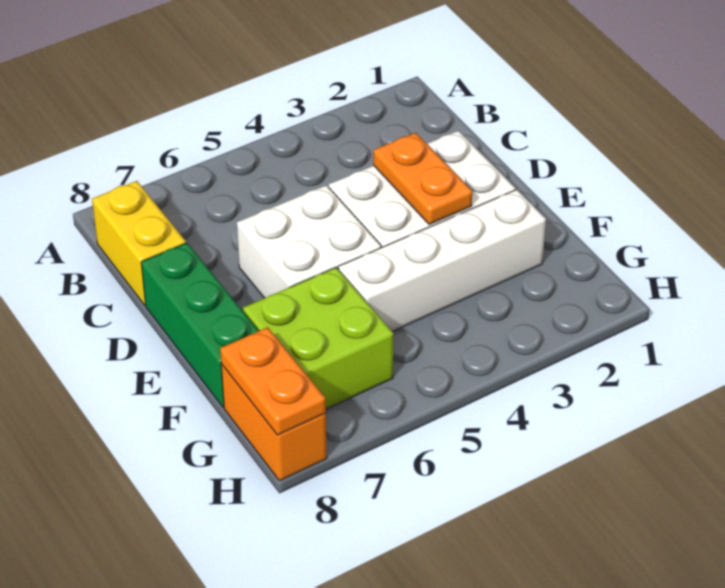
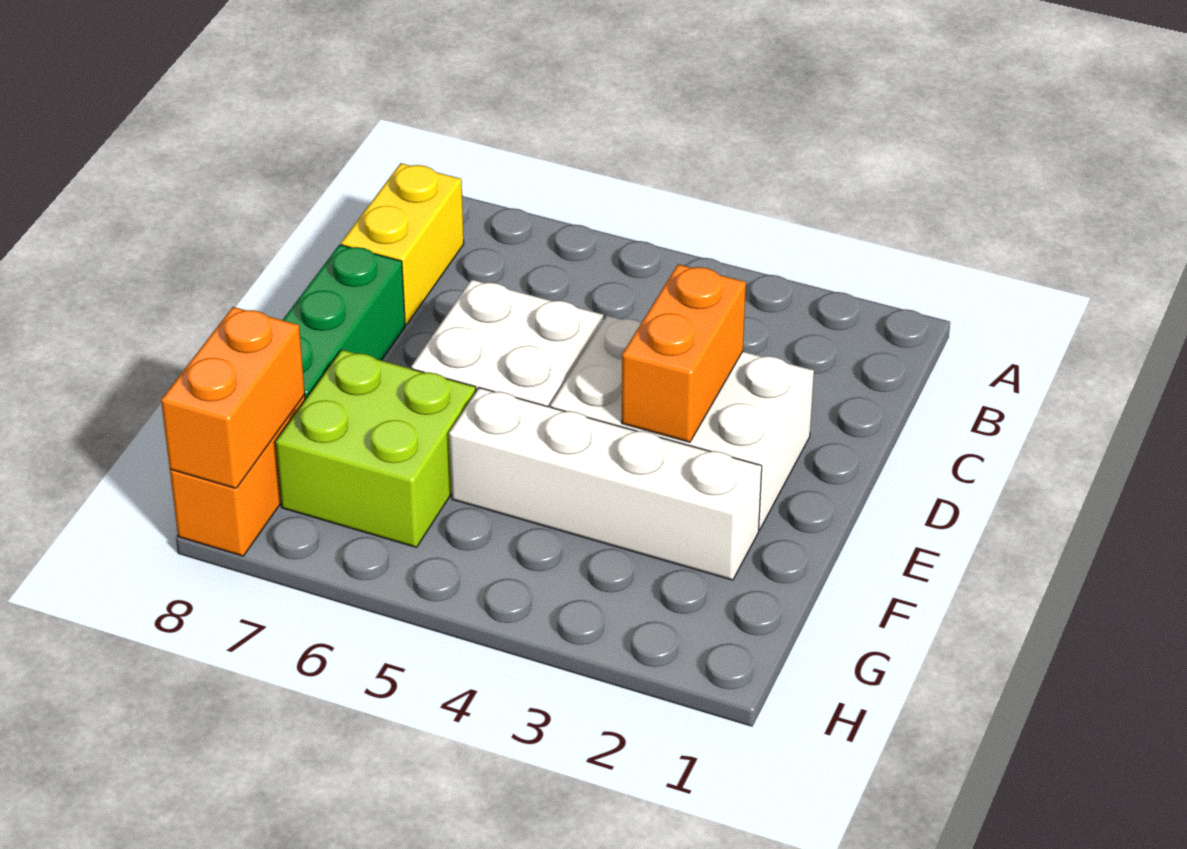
orange 1x2 plate [373,133,472,225] -> orange 1x2 brick [622,264,746,442]
orange 1x2 plate [220,327,326,435] -> orange 1x2 brick [161,307,305,488]

